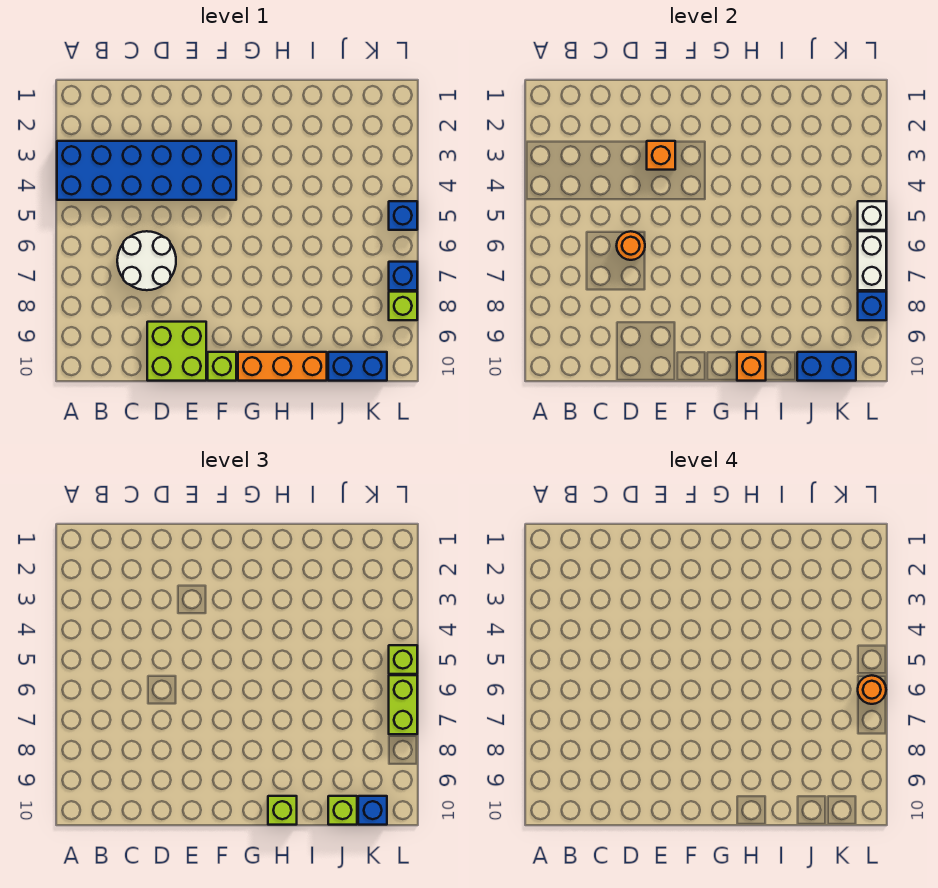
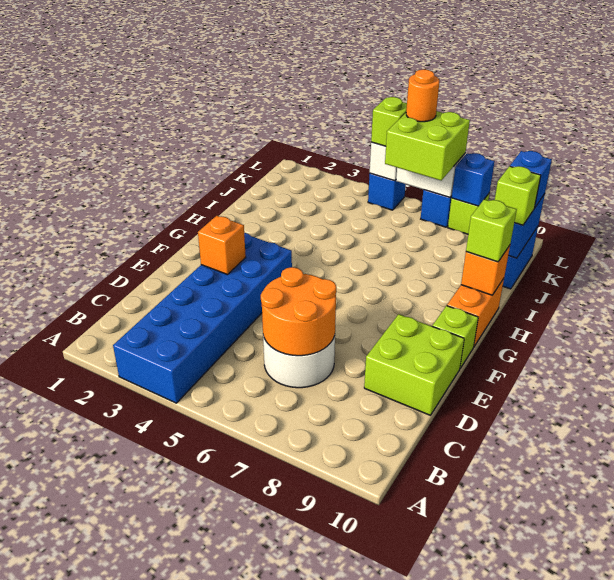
orange 1x1 round brick [617,231,645,260] -> orange 2x2 round brick [261,267,336,356]
orange 1x3 brick [238,352,327,381] -> orange 1x2 brick [447,279,504,346]
lime 1x2 brick [389,675,417,734] -> lime 2x2 brick [385,111,470,180]

